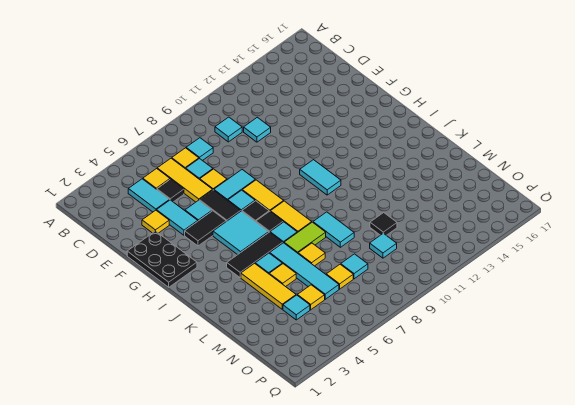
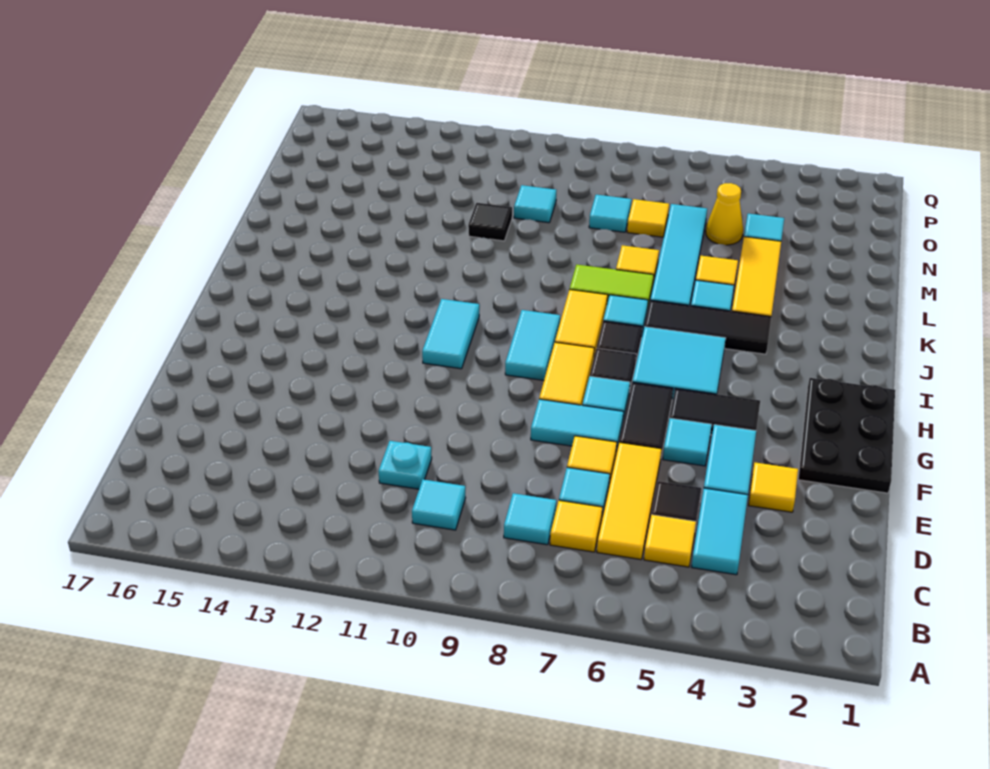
cyan 1x1 tile [244,117,271,142] -> cyan 1x1 plate [378,441,432,489]
cyan 1x2 tile [313,212,354,247] -> cyan 1x2 tile moved to [505,310,560,380]
yellow 1x1 tile [297,285,325,310] -> yellow 1x1 cone [706,183,743,245]

